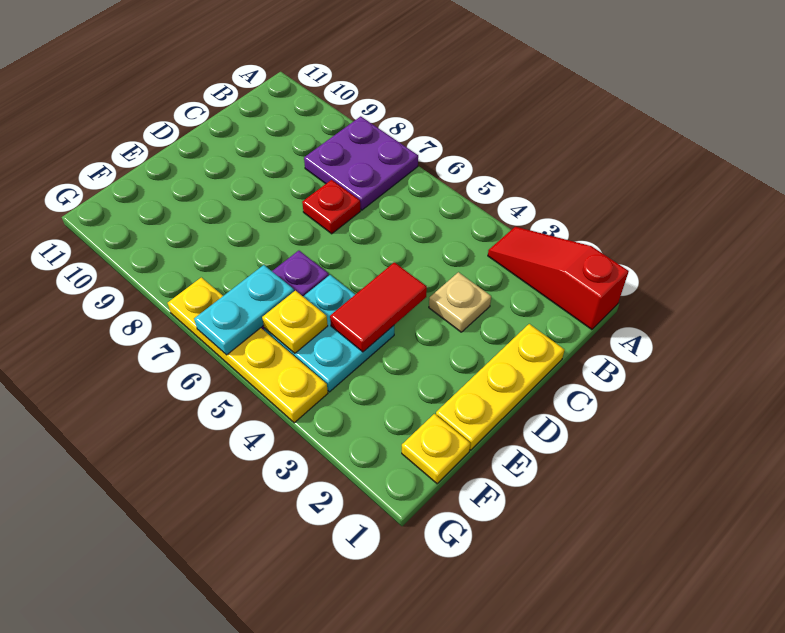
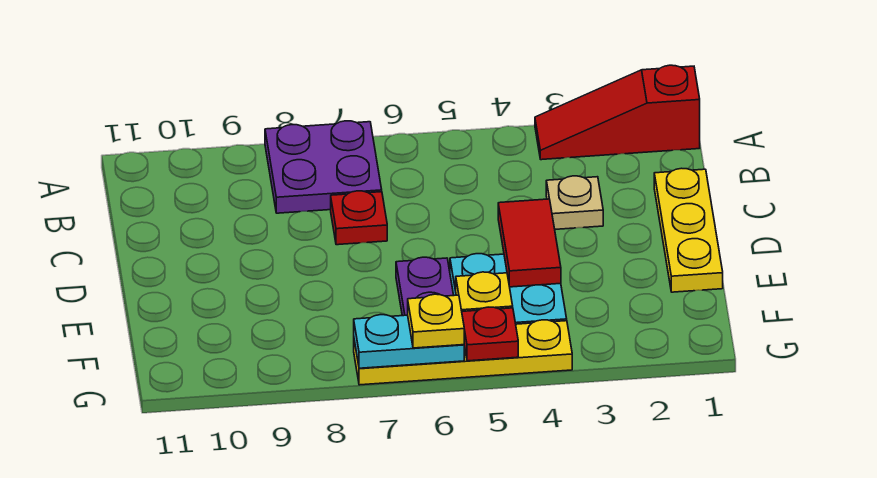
yellow 1x1 plate [402,414,470,484] -> yellow 1x1 plate moved to [408,294,464,348]
cyan 1x2 plate [194,265,294,355] -> cyan 1x2 plate turned to [354,315,464,368]
none -> red 1x1 plate [462,307,518,361]

